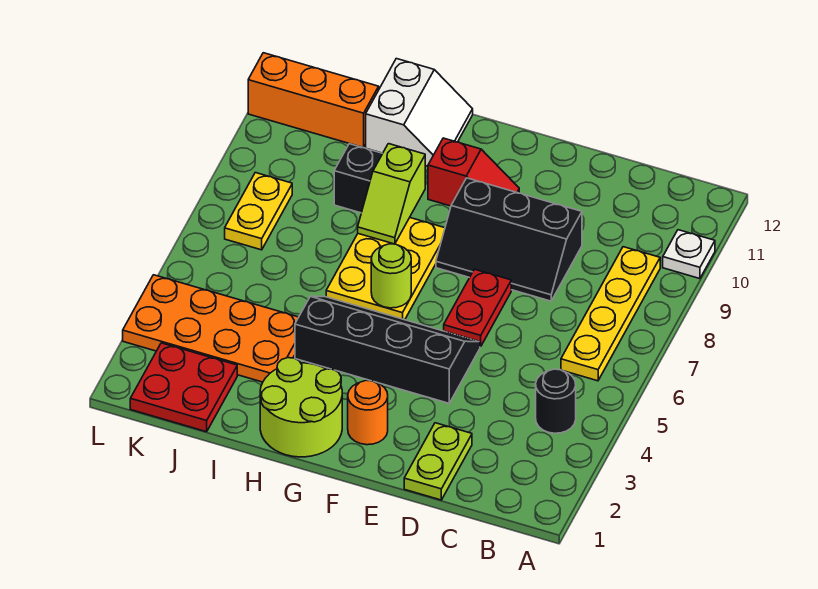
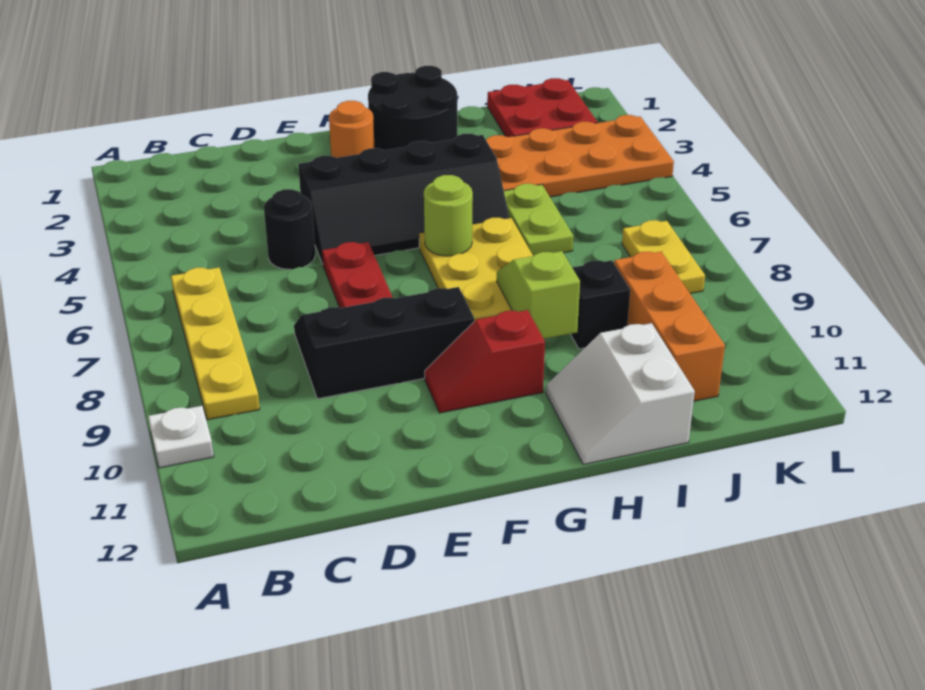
black 1x1 round brick [536,369,576,433] -> black 1x1 round brick moved to [264,189,315,269]
lime 1x2 plate [404,423,472,500] -> lime 1x2 plate moved to [504,184,573,256]
lime 2x2 round brick [260,358,342,457] -> black 2x2 round brick [368,66,457,150]
orange 1x3 brick [248,53,379,148] -> orange 1x3 brick turned to [614,252,725,401]

